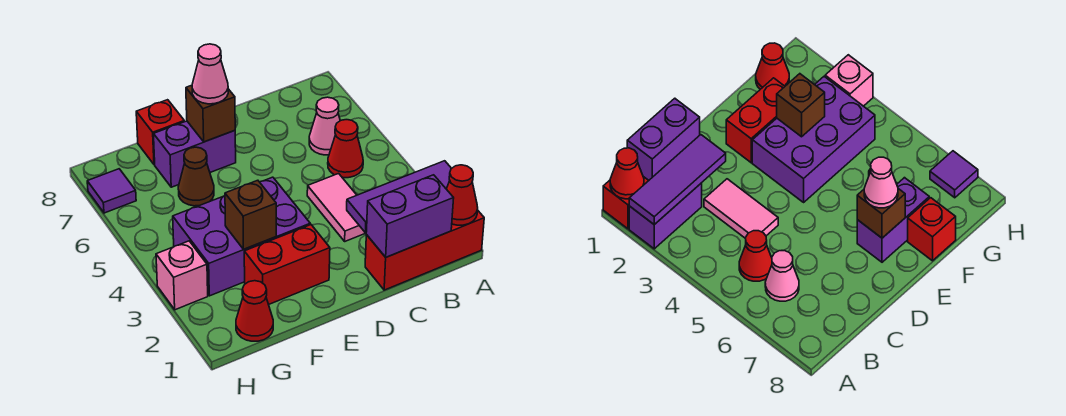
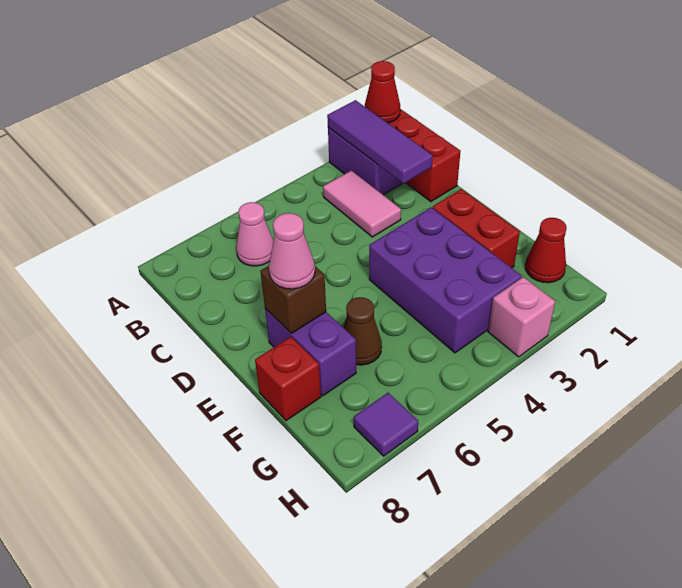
purple 1x2 brick [366,175,454,257] -> none
red 1x1 cone [328,120,363,178] -> none
pink 1x2 tile [307,174,365,241] -> pink 1x2 tile turned to [323,170,401,237]
brown 1x1 brick [225,180,276,249] -> none

